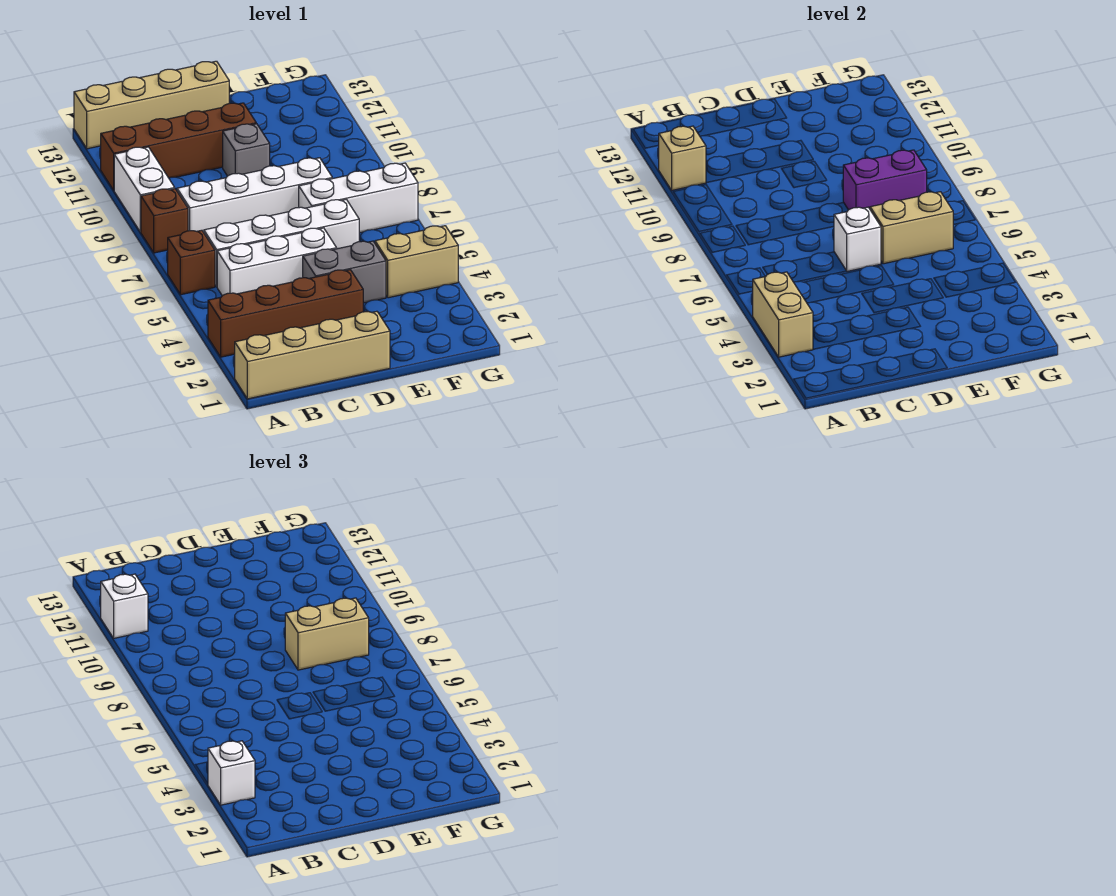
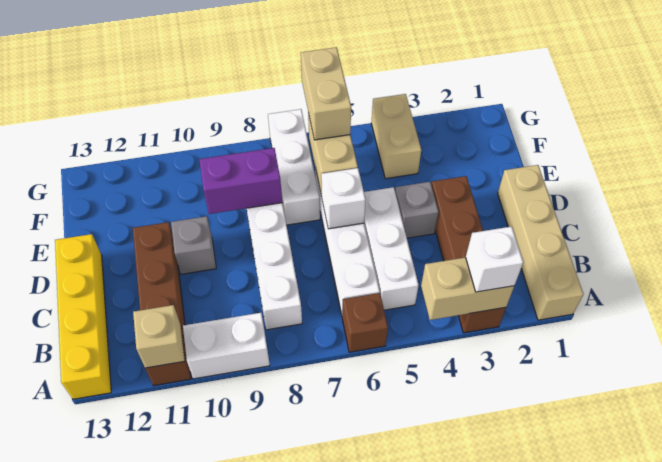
brown 1x1 brick [141,189,188,253] -> none
white 1x1 brick [101,574,148,638] -> none
tan 1x4 brick [74,61,229,149] -> yellow 1x4 brick [55,234,111,399]
grey 1x2 brick [303,241,386,303] -> grey 1x1 brick [395,182,439,238]
purple 1x2 brick [843,150,927,210] -> purple 1x2 brick turned to [199,148,282,214]
tan 1x2 brick [285,598,369,670] -> tan 1x2 brick moved to [301,47,351,140]

